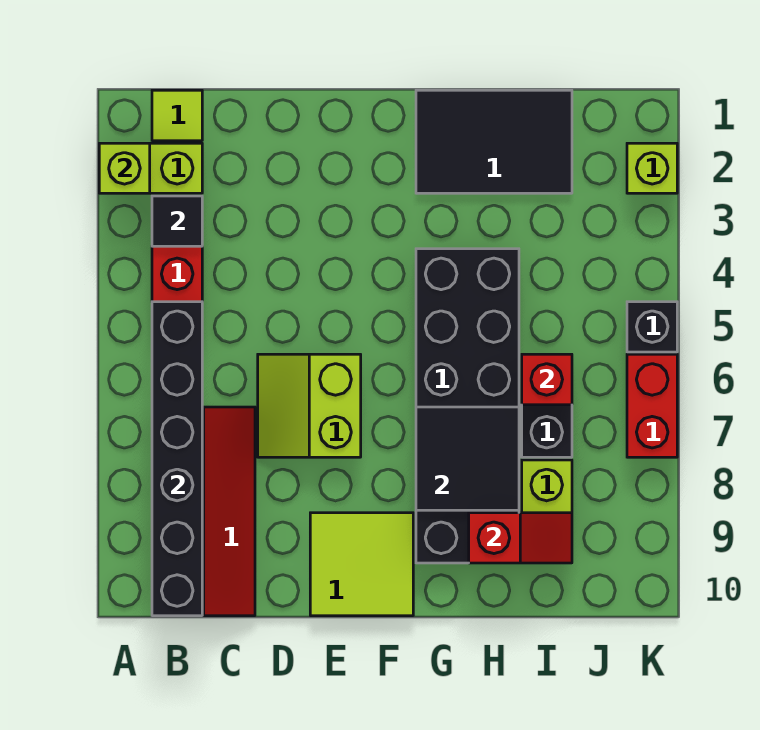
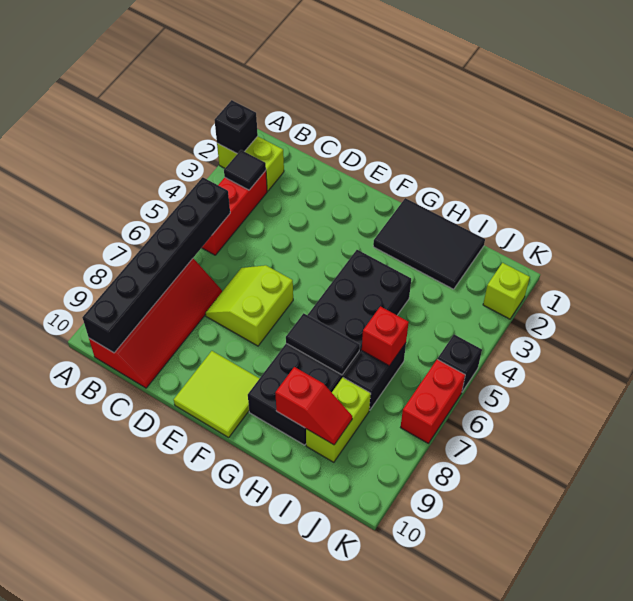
lime 1x1 brick [99,143,150,193] -> black 1x1 brick [215,100,258,154]
lime 1x1 tile [152,90,202,141] -> none
black 2x2 tile [416,407,519,510] -> black 1x2 tile [286,313,360,375]

